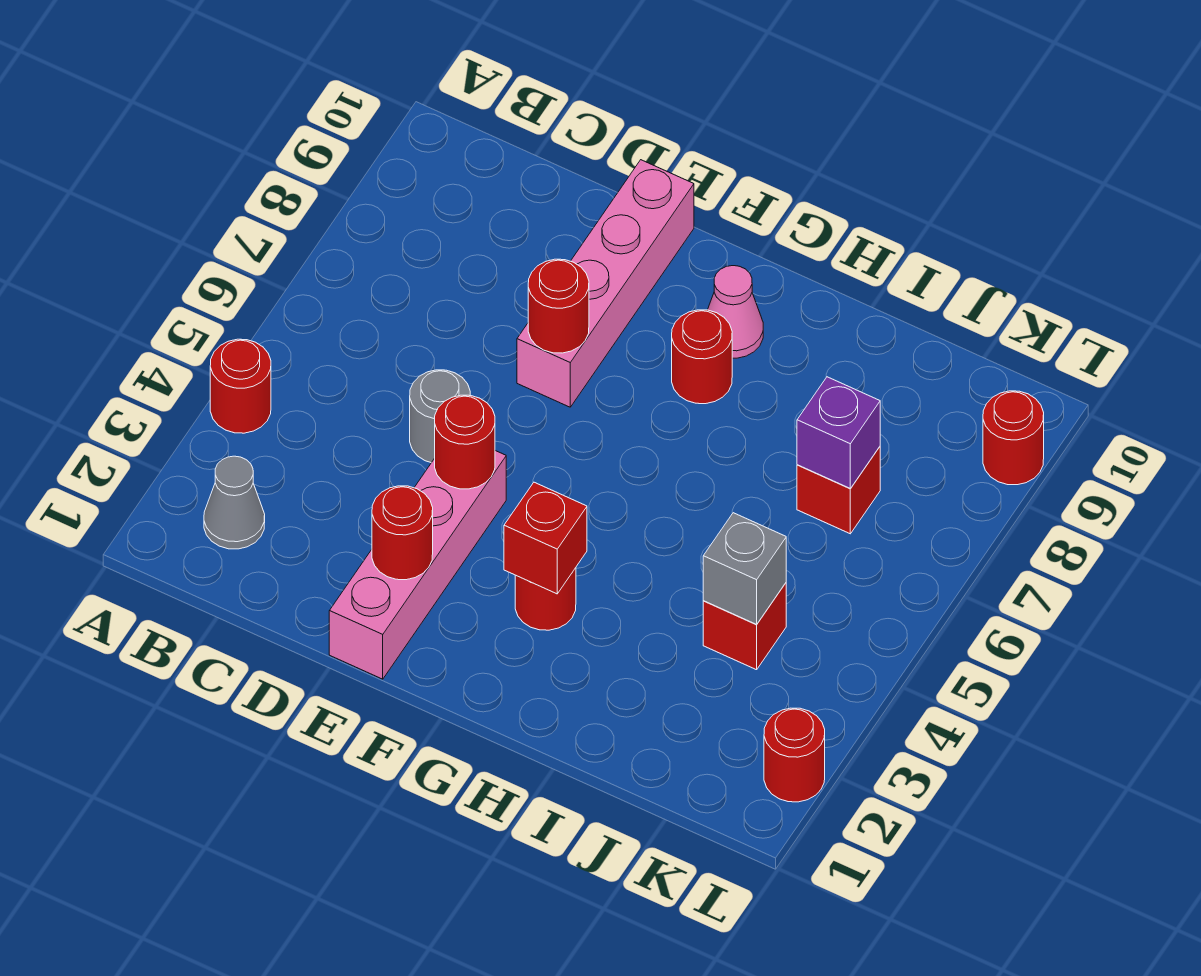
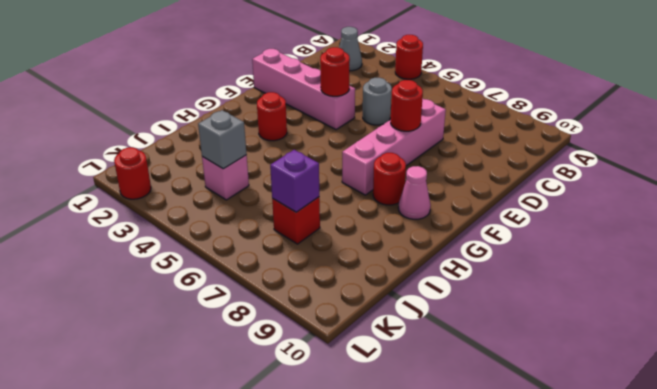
red 1x1 round brick [372,486,433,580] -> none
pink 1x4 brick [517,160,694,407] -> pink 1x4 brick turned to [342,99,446,195]
red 1x1 brick [504,482,587,594] -> none
red 1x1 brick [703,583,786,670] -> pink 1x1 brick [202,155,249,200]
red 1x1 round brick [983,391,1044,485] -> none

